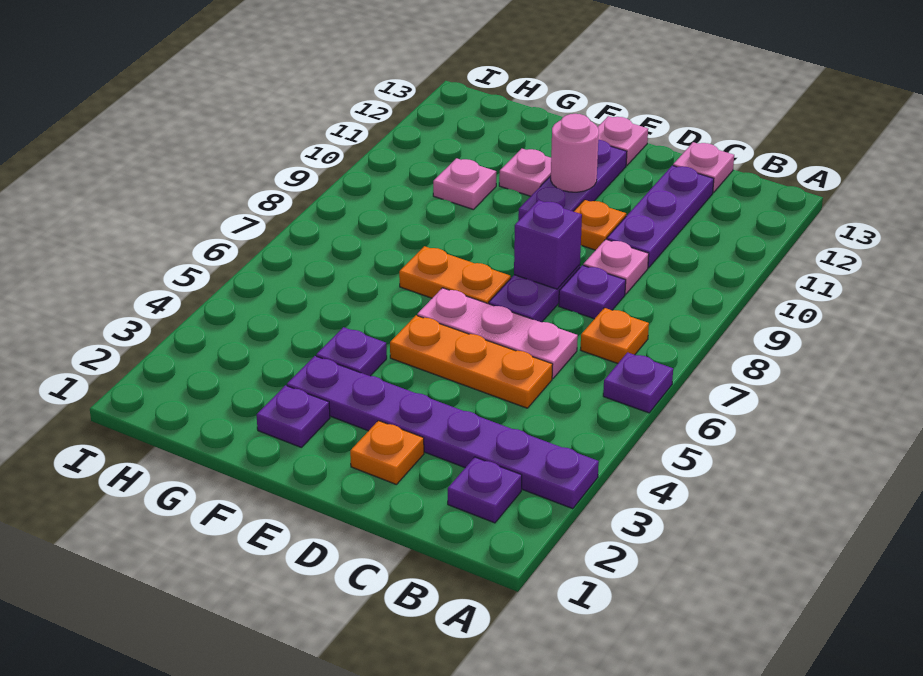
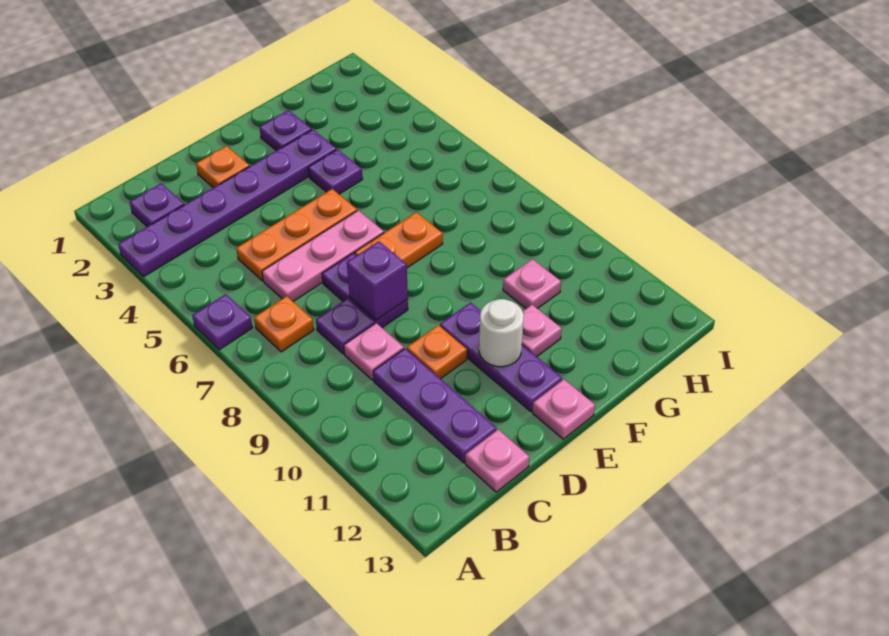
pink 1x1 round brick [551,114,599,192] -> white 1x1 round brick [479,299,524,367]

